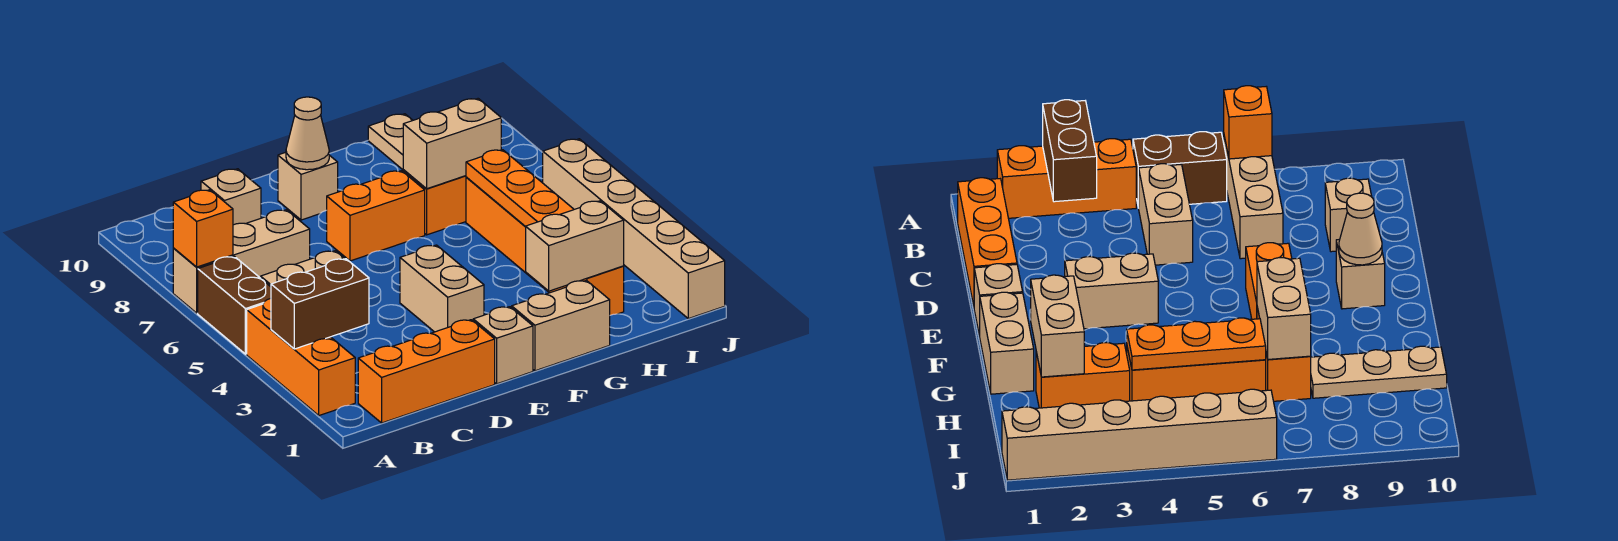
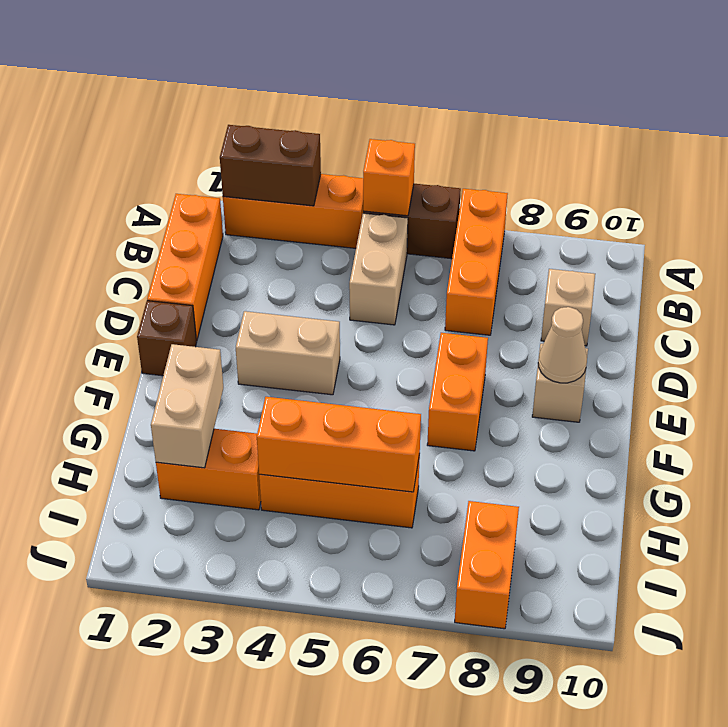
brown 1x2 brick [271,259,369,349] -> brown 1x2 brick turned to [220,125,321,206]
tan 1x3 brick [173,210,310,313] -> orange 1x3 brick [445,189,508,335]
orange 1x1 brick [173,190,233,267] -> orange 1x1 brick moved to [363,139,415,216]
tan 1x1 brick [473,307,533,384] -> brown 1x1 brick [137,301,197,376]
tan 1x2 brick [512,280,610,371] -> none
orange 1x2 brick [403,170,466,235] -> orange 1x2 brick moved to [455,501,519,629]
tan 1x2 brick [403,99,501,189] -> none
orange 1x3 plate [466,150,574,227] -> orange 1x3 brick [257,397,421,492]
tan 1x3 plate [368,114,413,170] -> none
tan 1x6 brick [543,139,725,319] -> none

